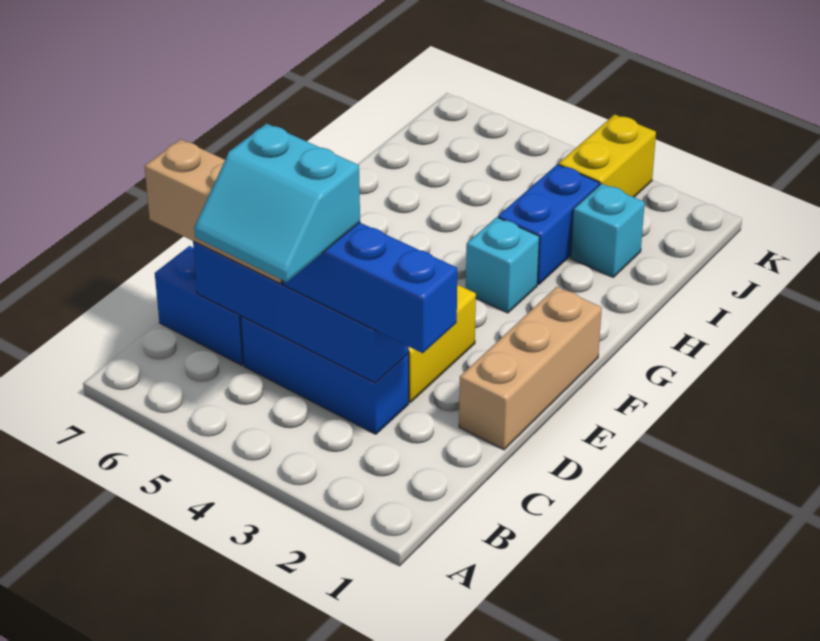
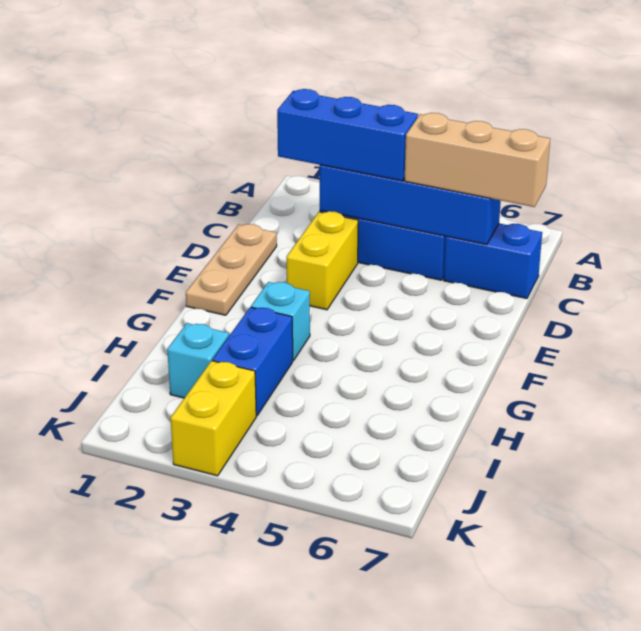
cyan 2x2 slope [194,124,360,282] -> none
tan 1x3 brick [459,287,602,450] -> tan 1x3 plate [186,224,277,315]

